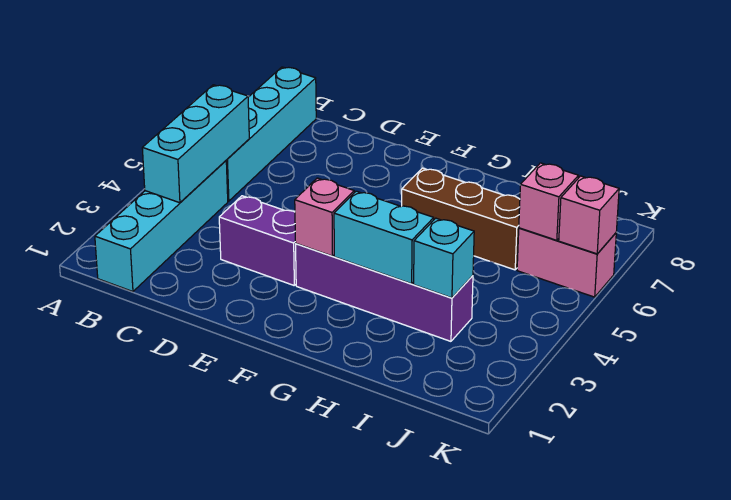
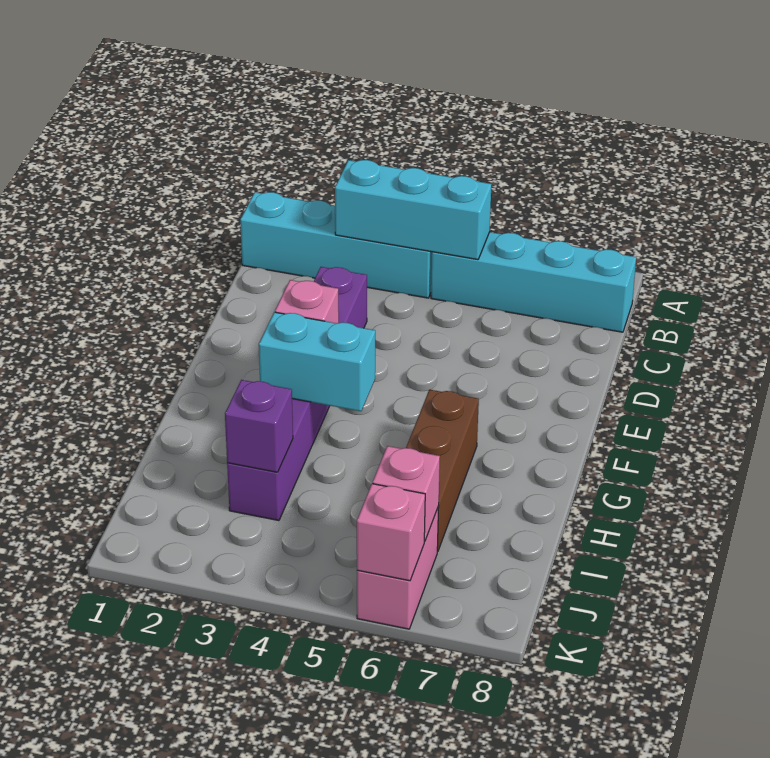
cyan 1x2 brick [334,191,434,284] -> cyan 1x2 brick turned to [259,312,375,411]
cyan 1x1 brick [414,218,474,298] -> purple 1x1 brick [225,380,293,472]

